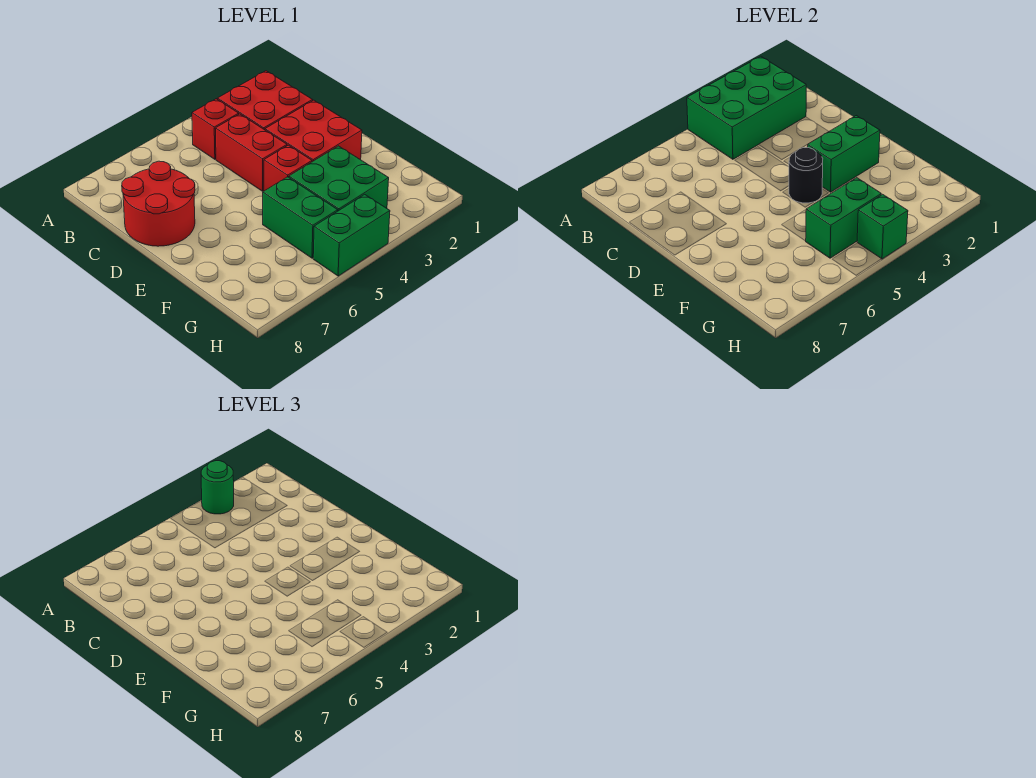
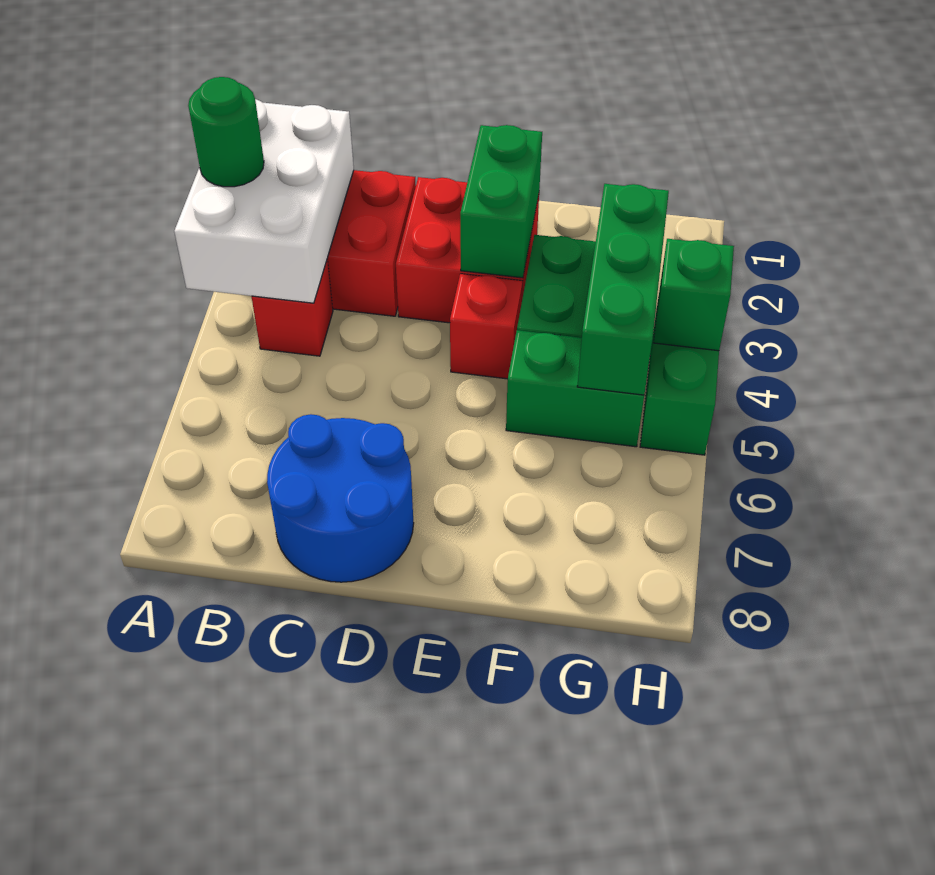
green 2x3 brick [687,56,806,159] -> white 2x3 brick [174,99,354,303]
red 1x2 brick [215,114,287,191] -> none
red 2x2 round brick [122,161,195,246] -> blue 2x2 round brick [267,414,414,582]
black 1x1 round brick [789,148,823,203] -> none
green 1x2 brick [806,178,881,258] -> green 1x3 brick [577,184,669,395]

